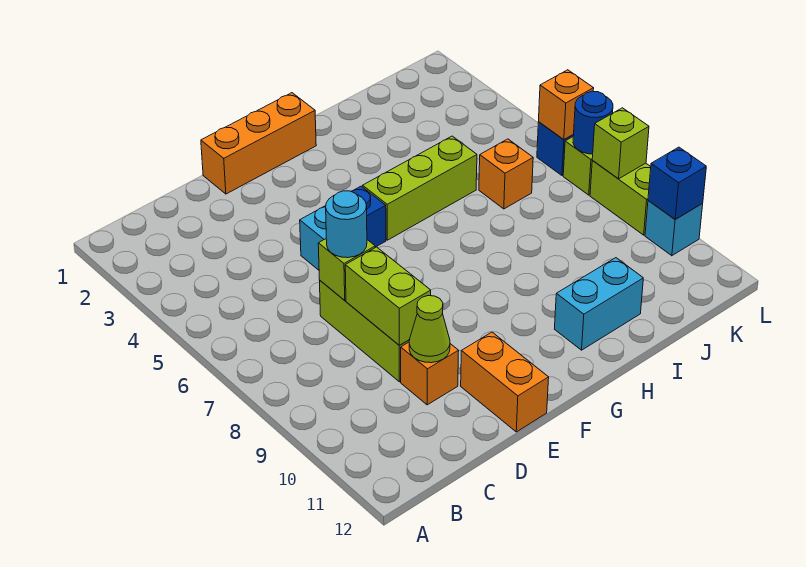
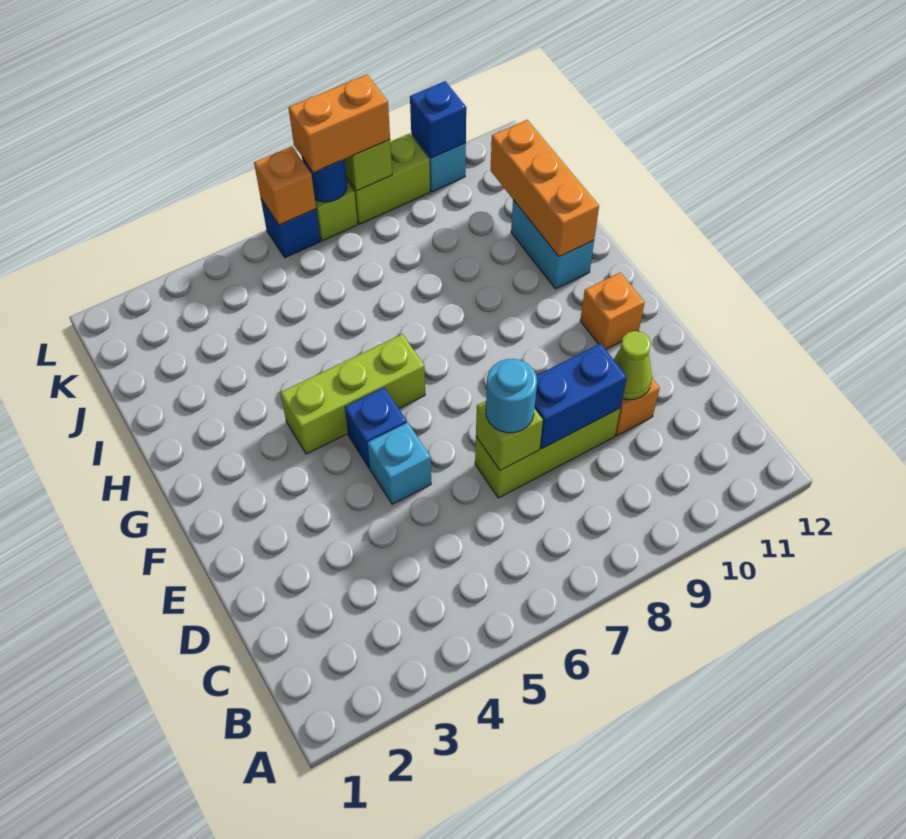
lime 1x2 brick [345,247,431,345] -> blue 1x2 brick [534,343,627,449]
orange 1x3 brick [201,93,316,194] -> orange 1x3 brick moved to [491,120,599,257]
orange 1x2 brick [461,332,549,432] -> orange 1x2 brick moved to [288,75,390,172]
lime 1x3 brick [363,136,477,240] -> lime 1x3 brick turned to [280,334,425,454]
orange 1x1 brick [479,139,533,209] -> orange 1x1 brick moved to [580,272,645,349]

